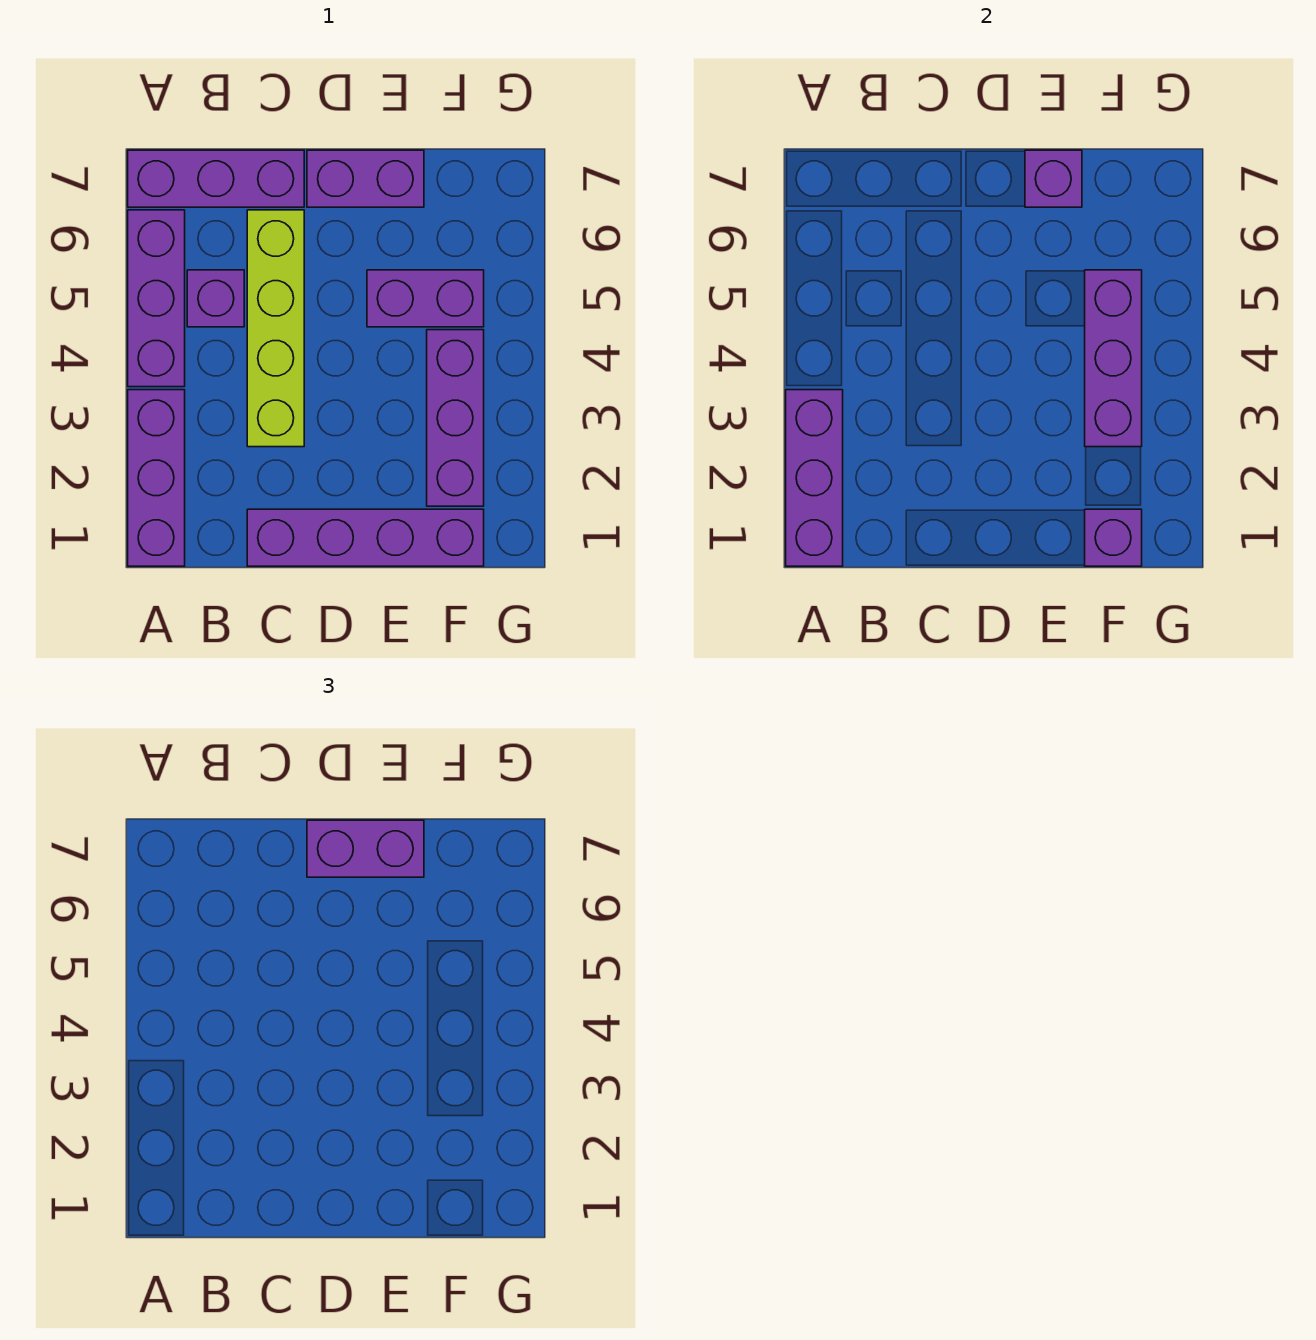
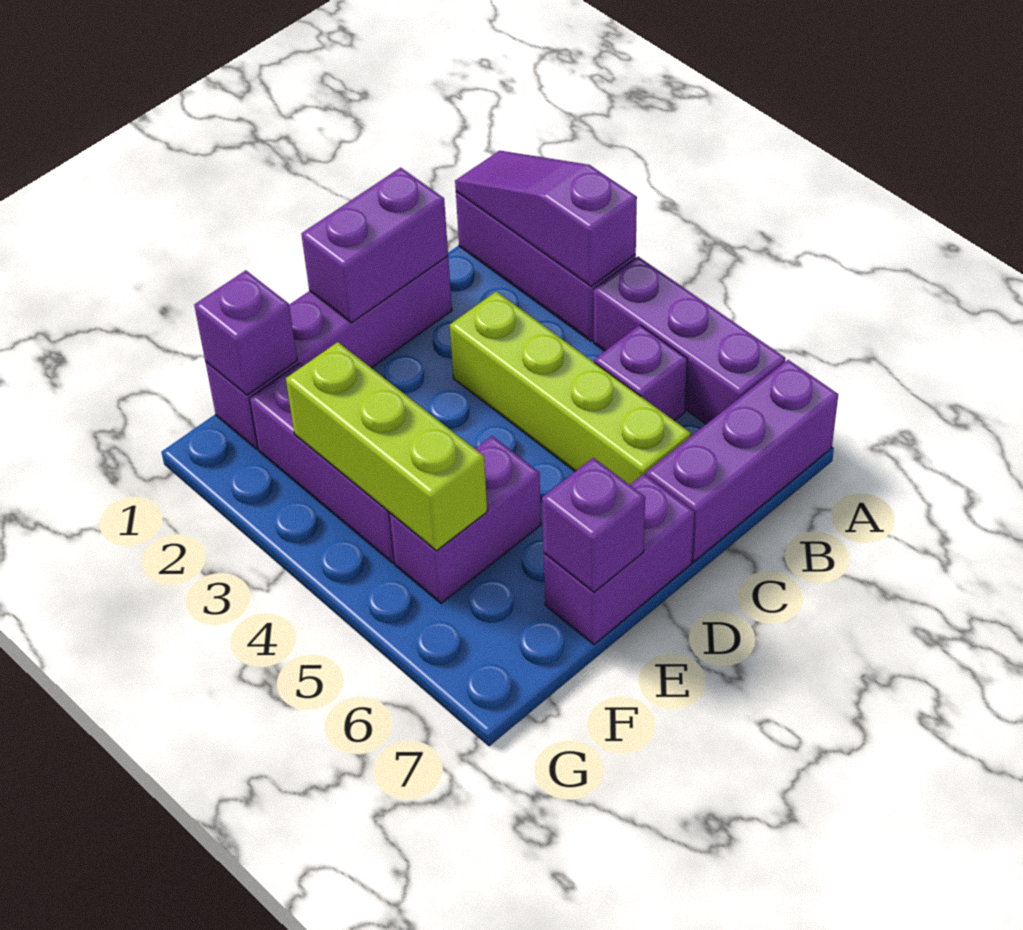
purple 1x3 brick [786,390,843,566] -> purple 1x3 slope [455,151,637,286]
purple 1x2 brick [307,820,424,877] -> purple 1x2 brick moved to [302,168,448,323]
purple 1x3 brick [1085,270,1142,447] -> lime 1x3 brick [286,342,487,551]

